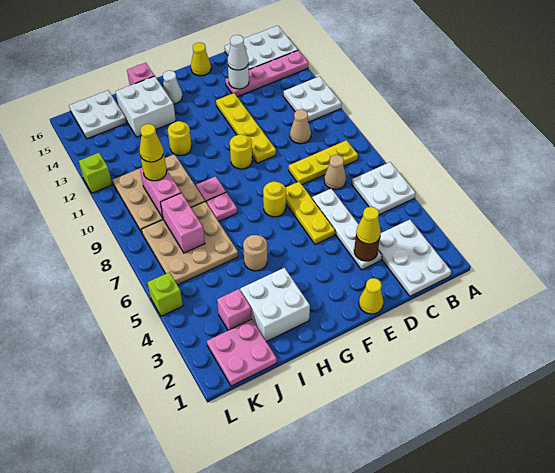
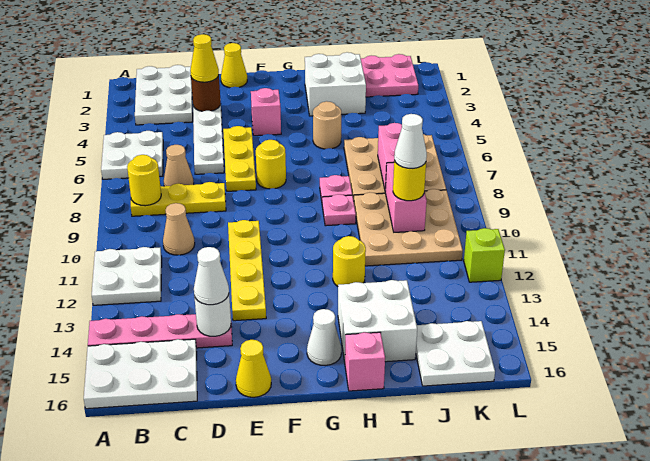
yellow 1x1 round brick [230,134,252,169] -> yellow 1x1 round brick moved to [127,155,161,206]
pink 1x1 brick [217,289,251,330] -> pink 1x1 brick moved to [251,88,281,136]
yellow 1x1 cone [140,124,164,162] -> white 1x1 cone [394,114,427,169]
lime 1x1 brick [147,272,183,316] -> none

